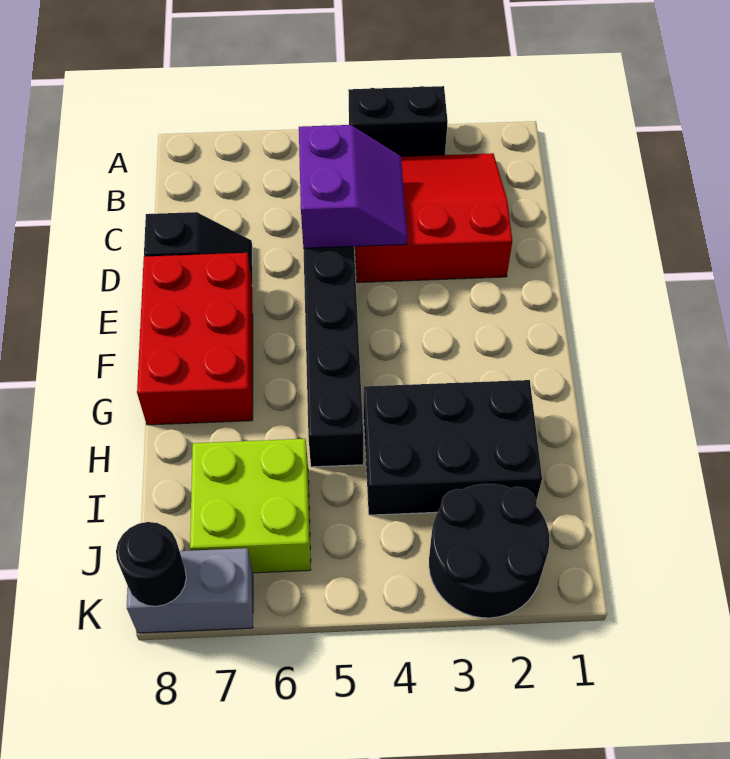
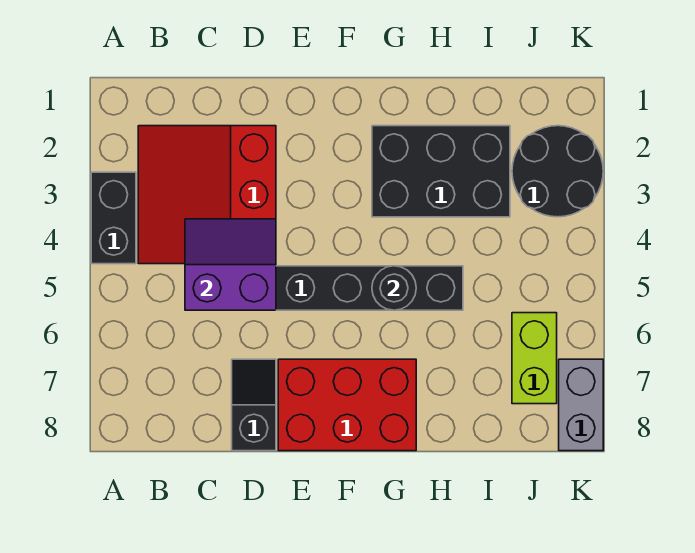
black 2x3 brick [364,380,542,515] -> black 2x3 brick turned to [372,126,510,217]
lime 2x2 brick [190,439,311,573] -> lime 1x2 brick [512,313,557,404]
black 1x1 round brick [116,522,186,606] -> black 1x1 round brick moved to [372,266,416,310]

